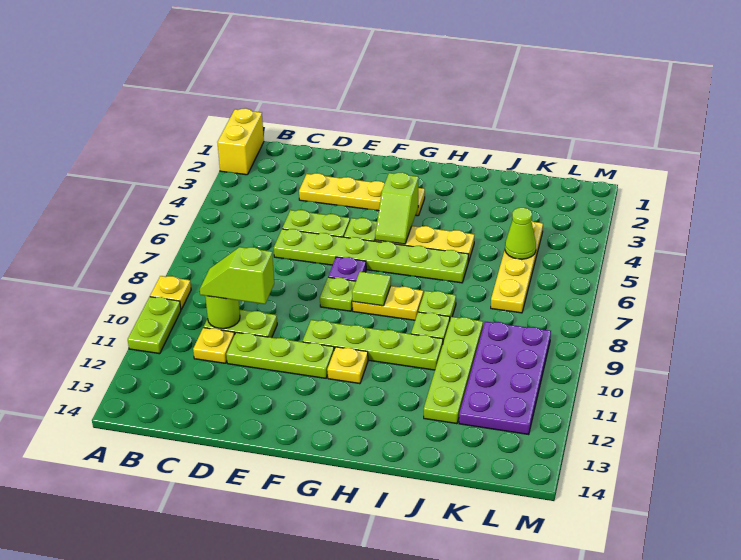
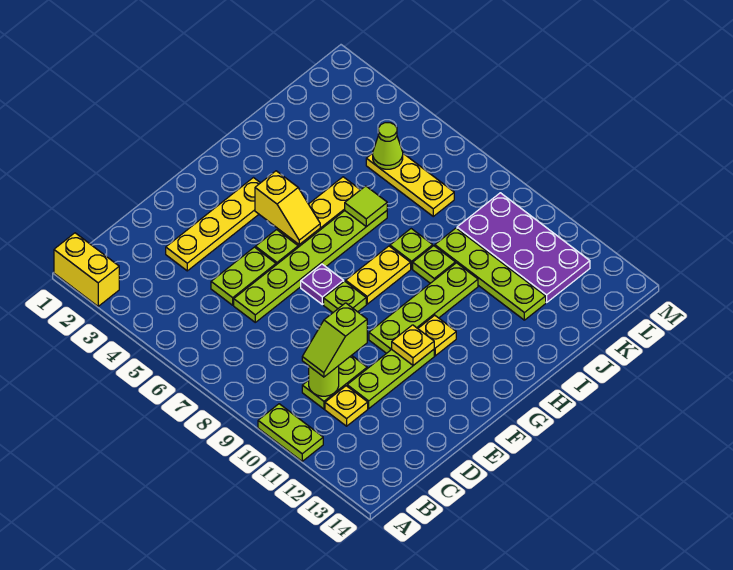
yellow 1x1 plate [150,276,191,309] -> yellow 1x1 plate moved to [392,325,434,365]
lime 1x2 slope [375,173,418,244] -> yellow 1x2 slope [255,171,320,245]
lime 1x1 tile [352,272,391,306] -> lime 1x1 tile moved to [345,186,387,227]
yellow 1x4 plate [491,221,543,313] -> yellow 1x3 plate [366,153,454,216]

